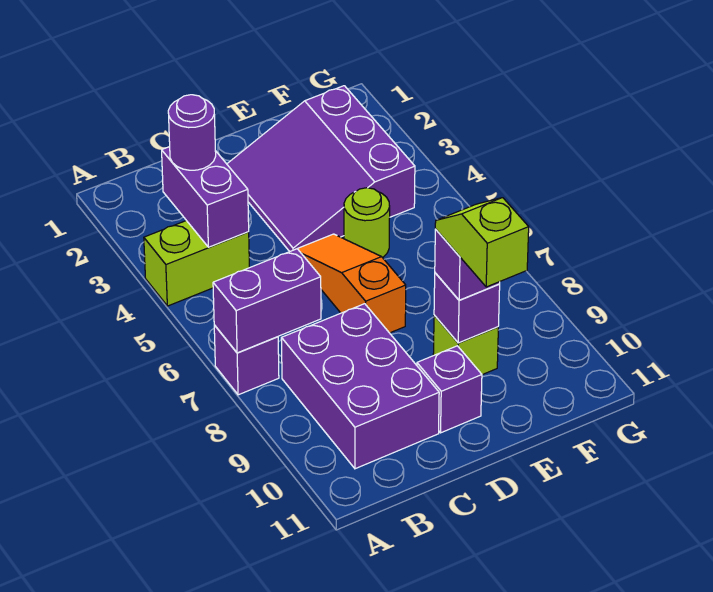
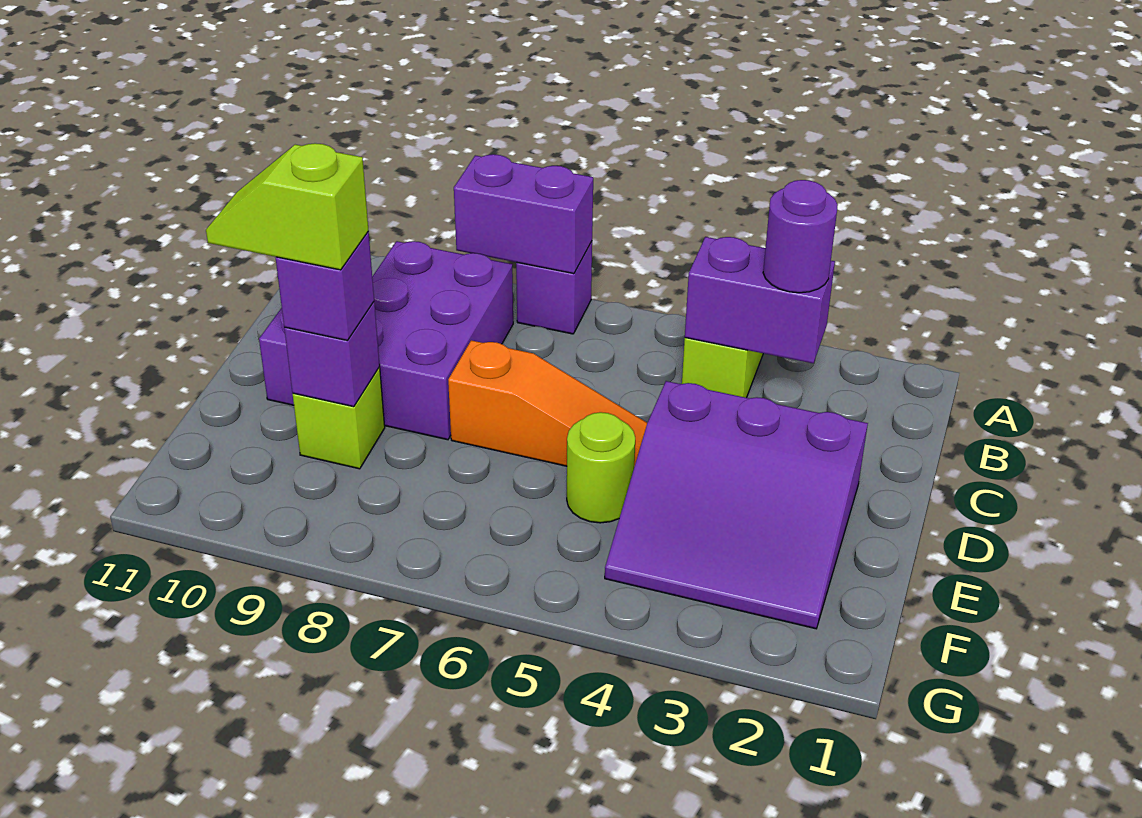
purple 1x2 brick [213,249,321,353] -> purple 1x2 brick turned to [454,154,593,274]
purple 2x3 brick [281,304,439,469] -> purple 2x3 brick turned to [372,241,513,440]
purple 3x3 slope [227,86,415,252] -> purple 3x3 slope turned to [605,381,868,629]
lime 1x2 slope [435,198,529,287] -> lime 1x2 slope turned to [206,143,369,270]

